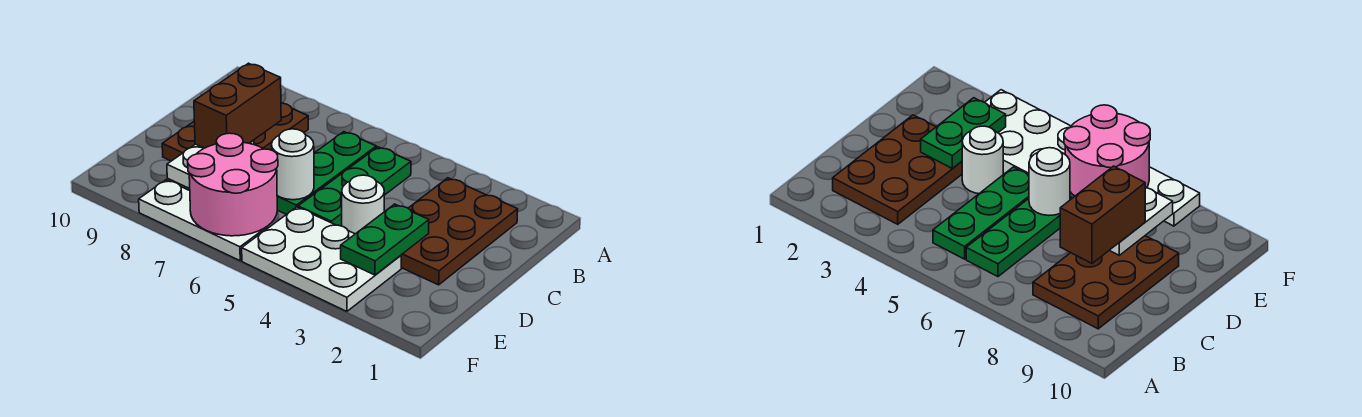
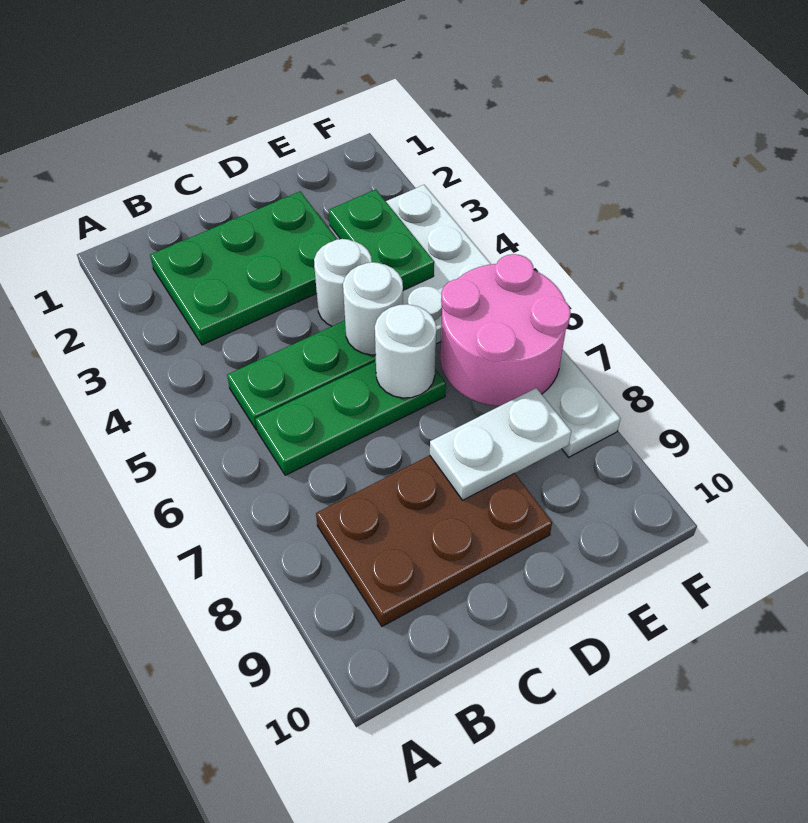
brown 2x3 plate [401,178,518,285] -> green 2x3 plate [150,192,337,345]
brown 1x2 brick [194,63,281,148] -> none
green 1x2 plate [341,204,429,275] -> green 1x2 plate turned to [329,190,434,290]
none -> white 1x1 round brick [343,262,403,355]

